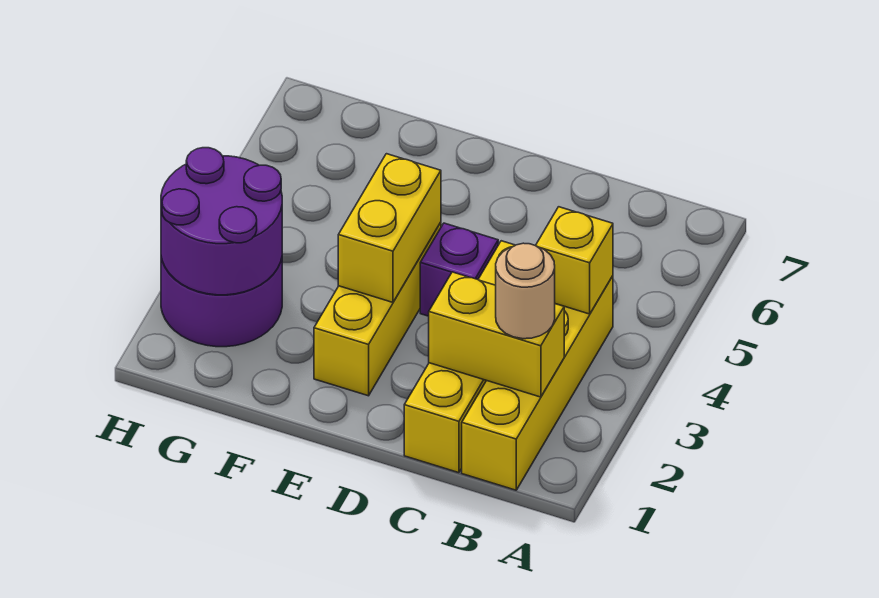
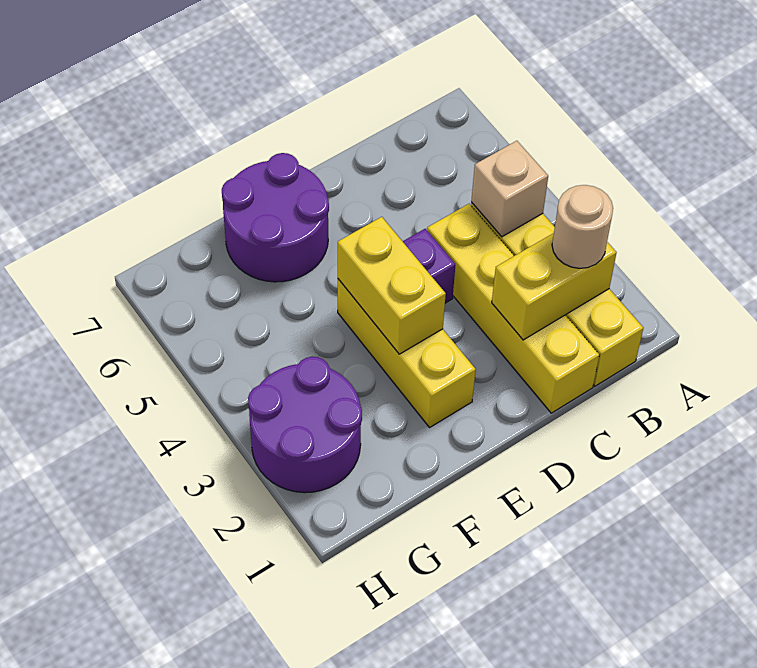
yellow 1x1 brick [536,207,613,314] -> tan 1x1 brick [471,141,548,237]
purple 2x2 round brick [161,148,282,295] -> purple 2x2 round brick moved to [222,153,329,282]

